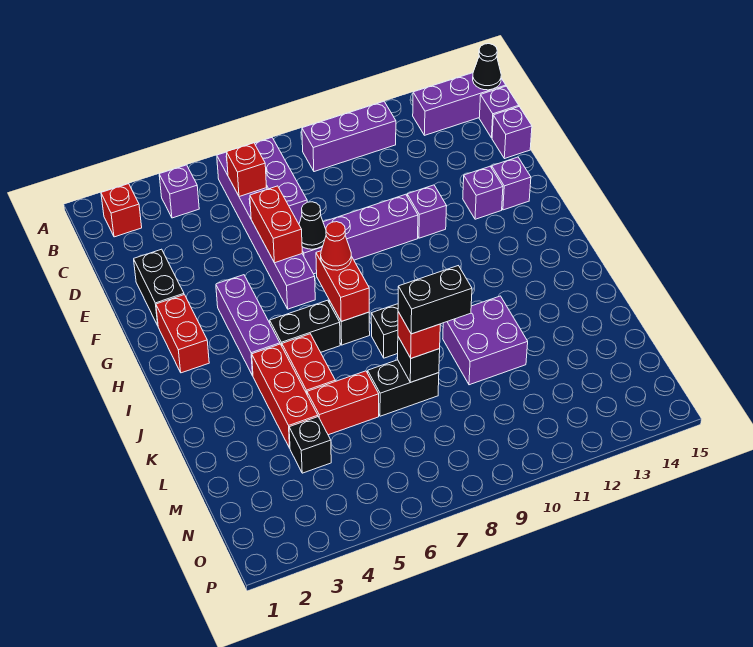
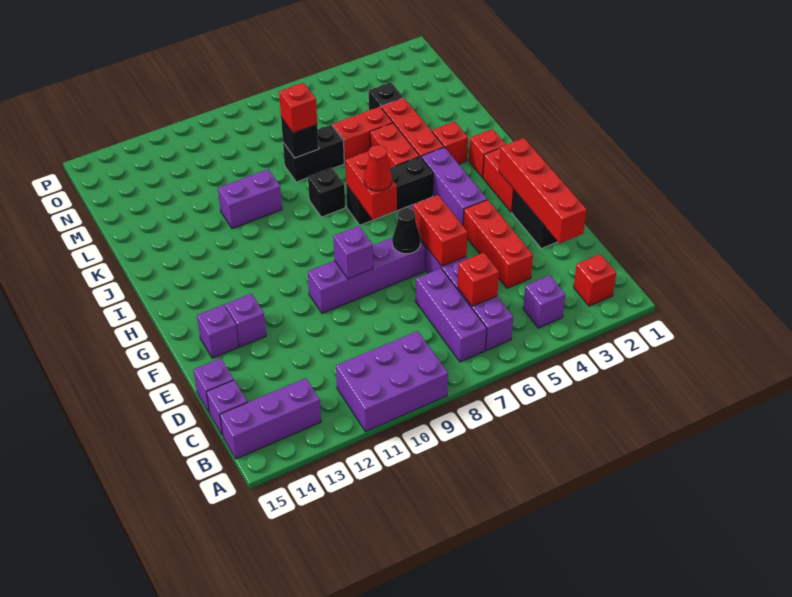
purple 1x3 brick [302,101,396,172] -> purple 2x3 brick [336,331,448,432]
black 1x1 cone [473,44,501,90] -> none
none -> red 1x4 brick [499,138,587,243]
none -> red 1x3 brick [463,200,533,288]
purple 1x1 brick [407,185,447,238] -> purple 1x1 brick moved to [333,226,373,279]
none -> red 1x1 brick [469,129,506,177]
none -> red 1x1 brick [432,121,468,164]
purple 2x2 brick [443,296,528,385] -> purple 1x2 brick [218,169,282,229]
black 1x2 brick [398,266,472,334] -> none

